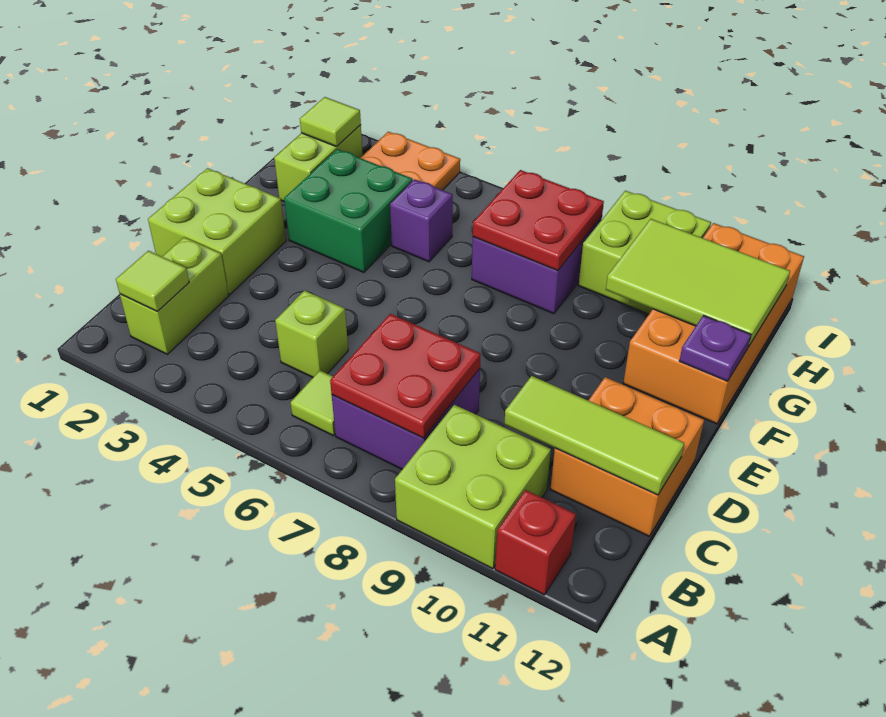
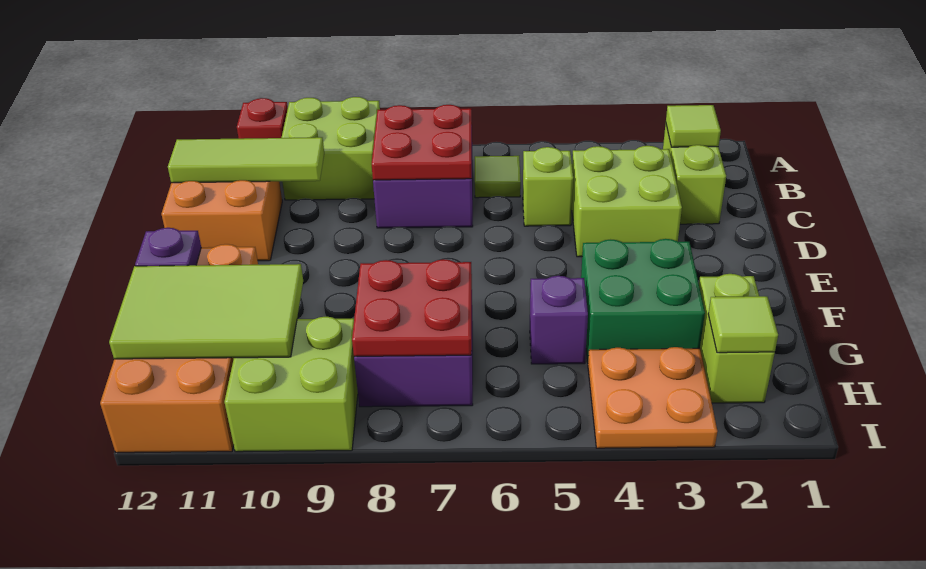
lime 2x2 brick [148,168,286,294] -> lime 2x2 brick moved to [572,146,682,257]

